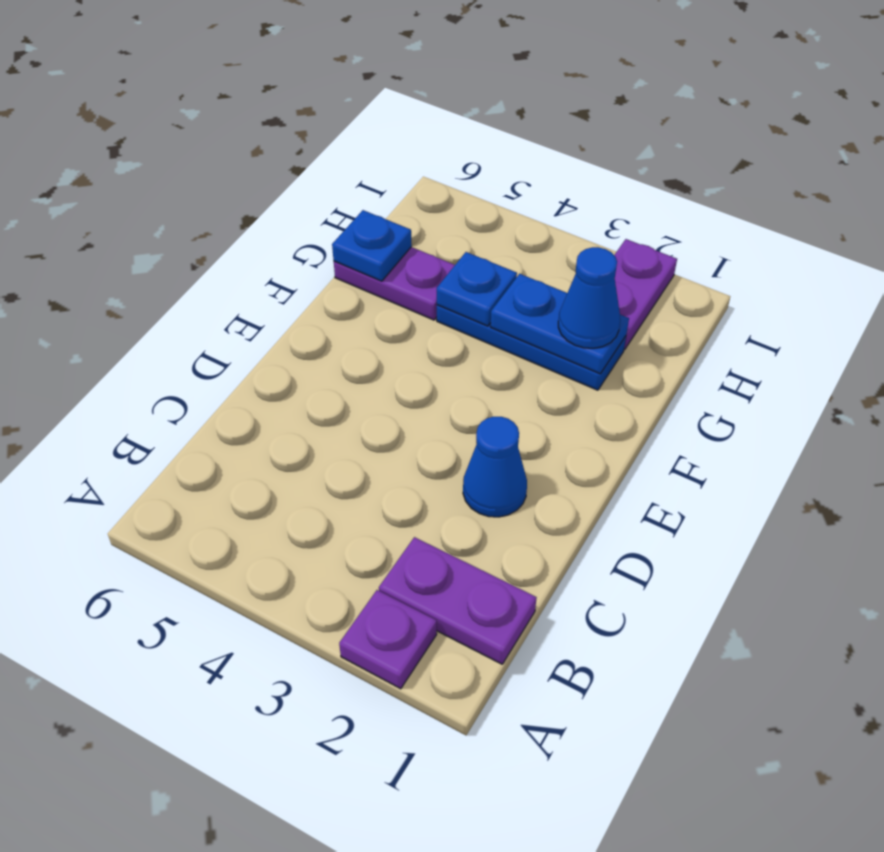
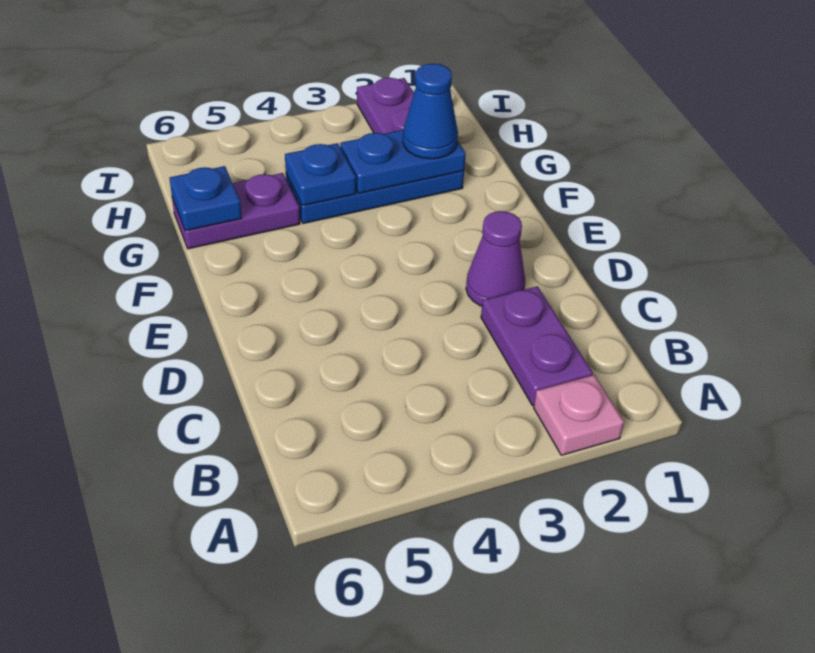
purple 1x1 plate [339,590,437,689] -> pink 1x1 plate [534,375,624,455]
purple 1x2 plate [379,537,537,664] -> purple 1x2 plate turned to [481,286,593,405]
blue 1x1 cone [463,417,527,517] -> purple 1x1 cone [466,211,525,306]

